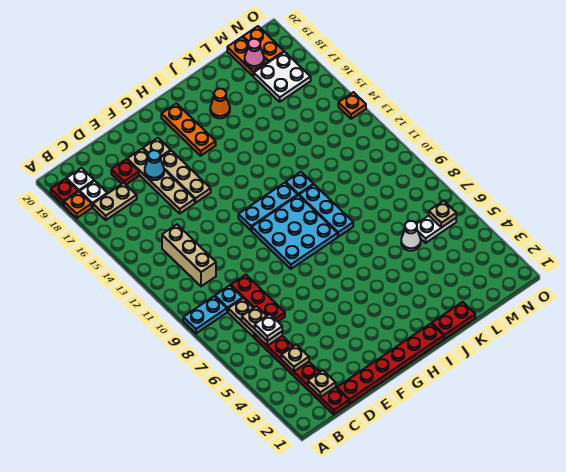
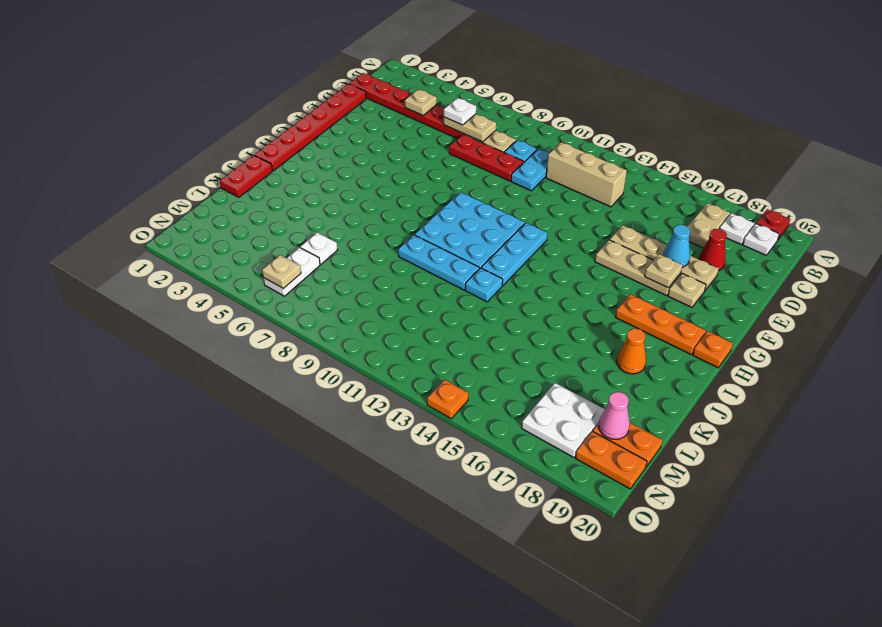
cyan 1x2 plate [183,296,227,333] -> cyan 1x2 plate moved to [511,149,549,191]
orange 1x1 plate [64,192,92,218] -> orange 1x1 plate moved to [693,331,733,368]
tan 1x1 plate [308,370,336,397] -> tan 1x1 plate moved to [645,254,683,288]
red 1x1 plate [111,159,139,185] -> red 1x1 cone [699,229,727,271]
white 1x1 cone [401,221,421,251] -> white 1x1 plate [300,233,337,264]

